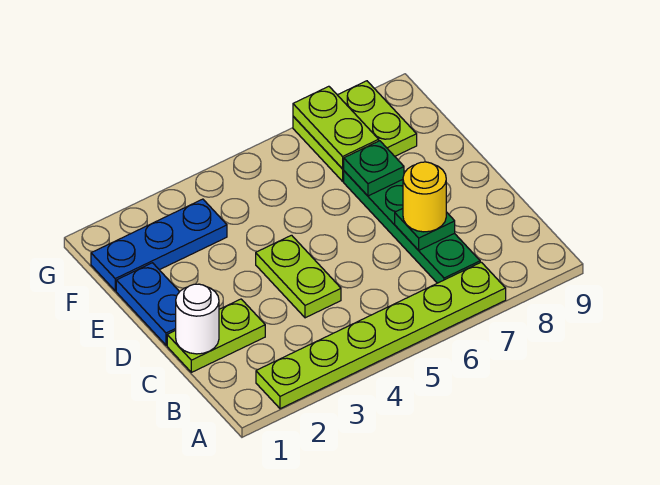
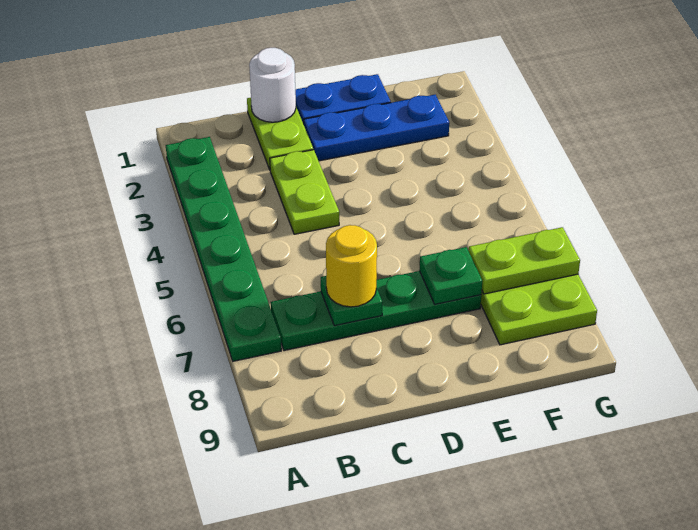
lime 1x6 plate [256,262,506,409] -> green 1x6 plate [166,137,281,361]
lime 1x2 plate [256,235,341,318] -> lime 1x2 plate turned to [270,150,339,234]
blue 1x3 plate [91,199,227,291] -> blue 1x3 plate turned to [304,95,449,161]

